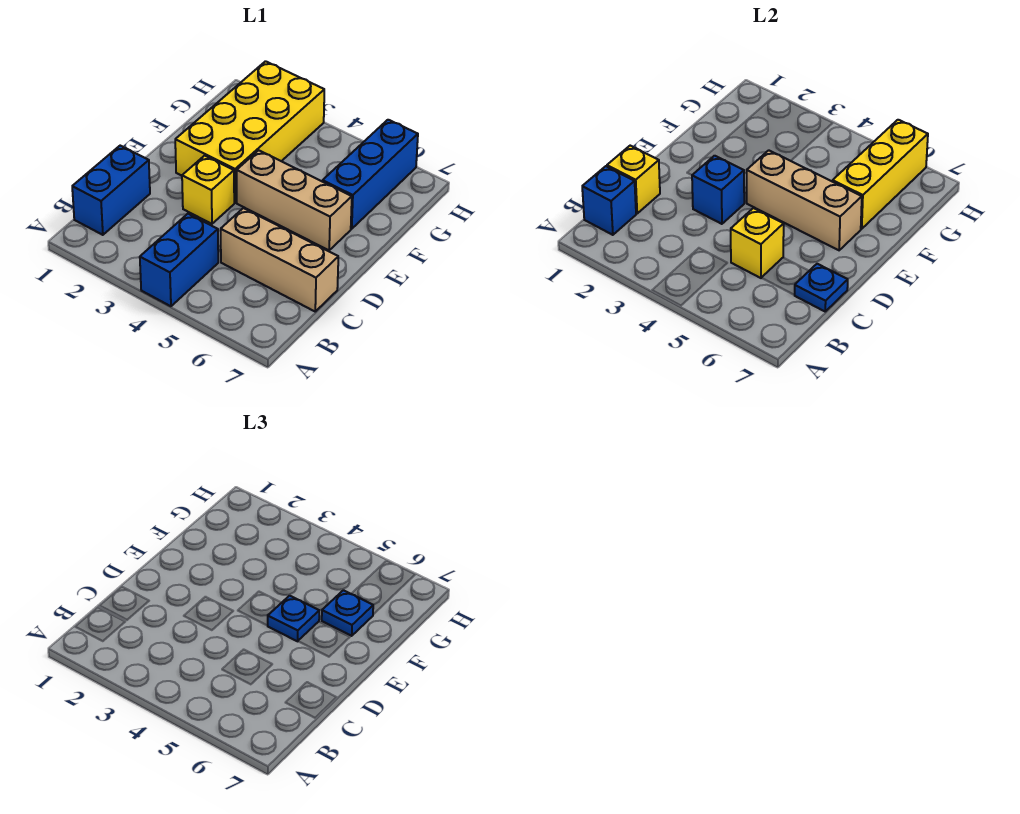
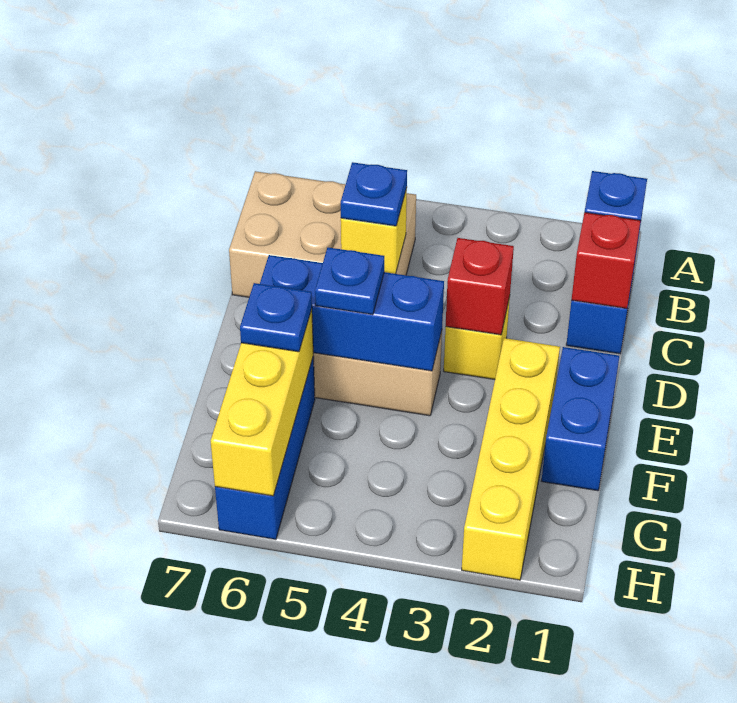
blue 1x2 brick [140,214,218,306] -> blue 1x2 brick moved to [542,347,619,491]
yellow 1x1 brick [607,146,660,213] -> red 1x1 brick [572,212,641,309]
tan 1x3 brick [221,208,338,311] -> tan 2x3 brick [229,171,416,297]
blue 1x1 plate [795,264,848,311] -> blue 1x1 plate moved to [341,162,407,226]
blue 1x1 brick [692,156,744,224] -> red 1x1 brick [446,238,514,335]
yellow 2x4 brick [175,61,324,203] -> yellow 1x4 brick [462,338,560,580]
tan 1x3 brick [747,150,862,250] -> blue 1x3 brick [260,255,444,371]

